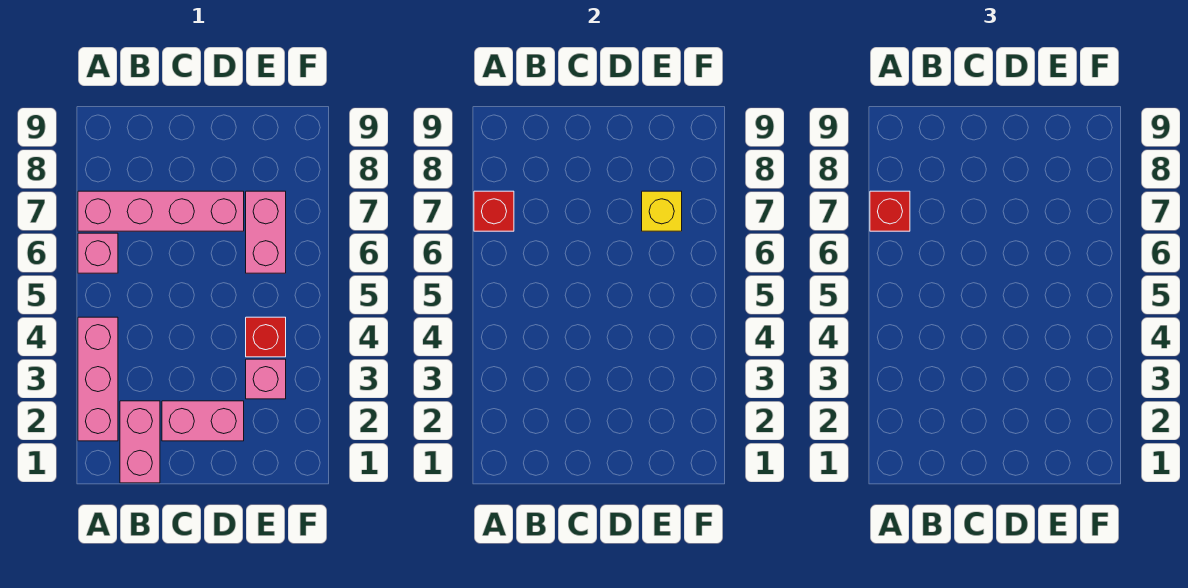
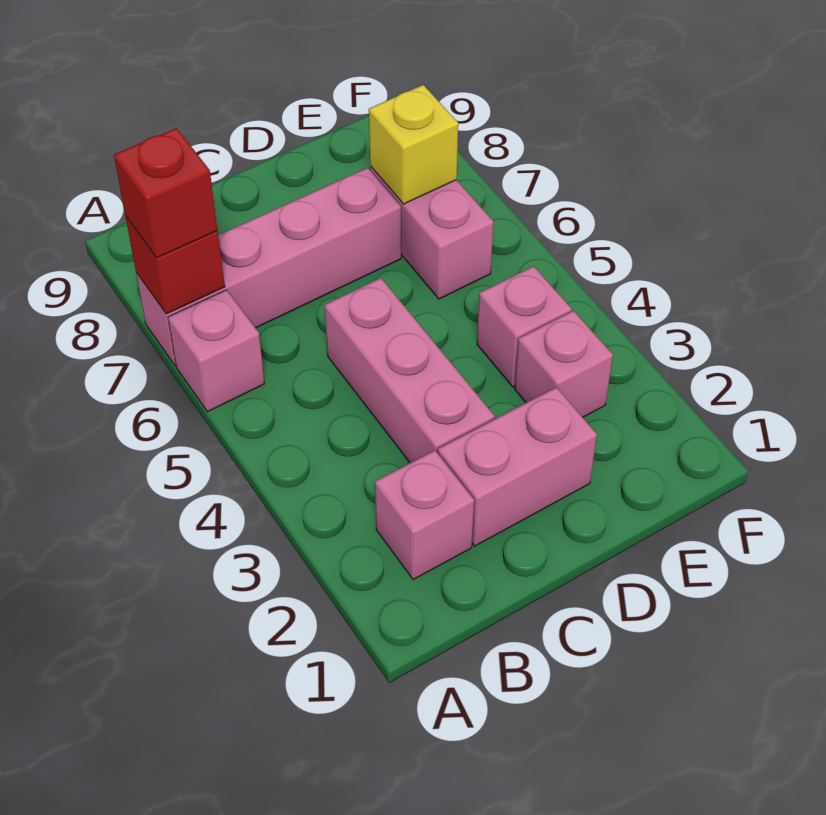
pink 1x3 brick [78,317,118,441] -> pink 1x3 brick moved to [324,278,495,463]
pink 1x2 brick [120,401,160,483] -> pink 1x1 brick [375,450,474,579]
red 1x1 brick [246,317,286,357] -> pink 1x1 brick [477,266,571,387]

